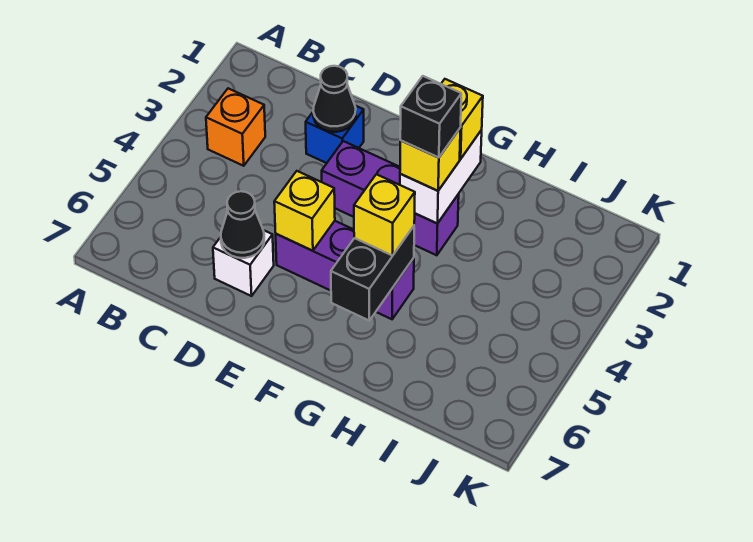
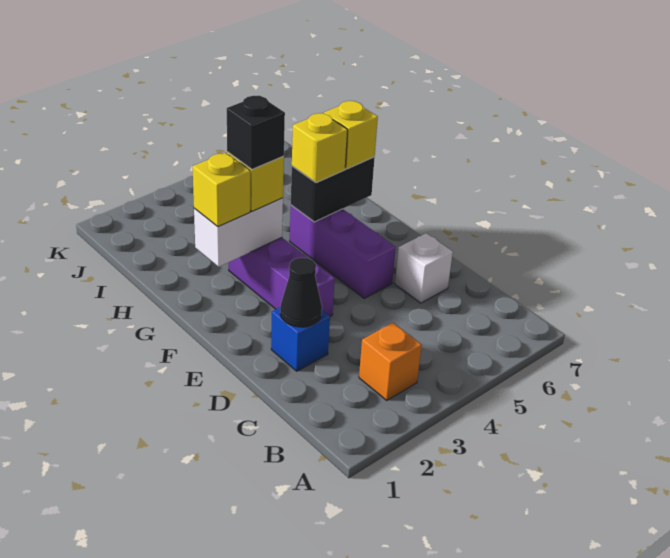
black 1x1 cone [221,191,264,258] -> none
yellow 1x1 brick [274,171,335,251] -> yellow 1x1 brick moved to [324,101,378,169]

